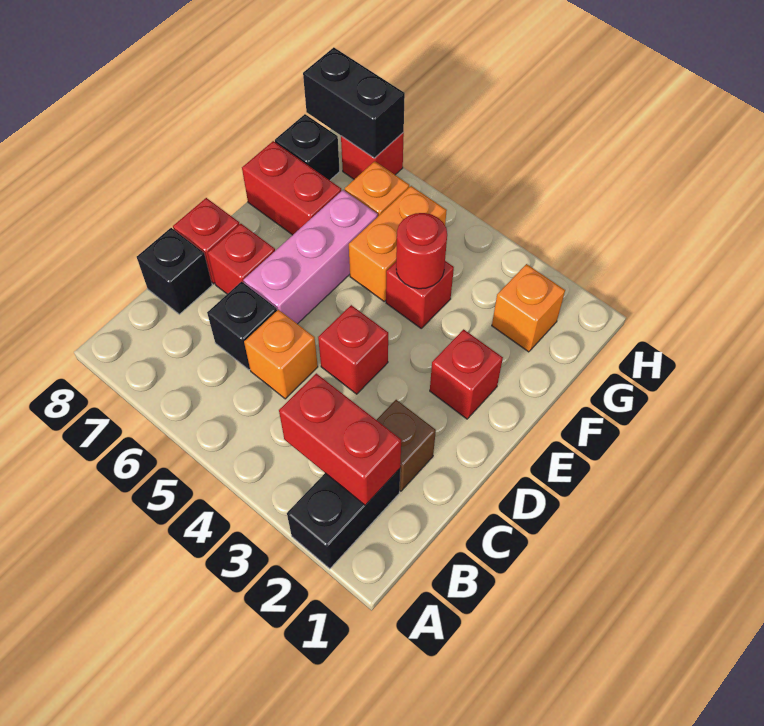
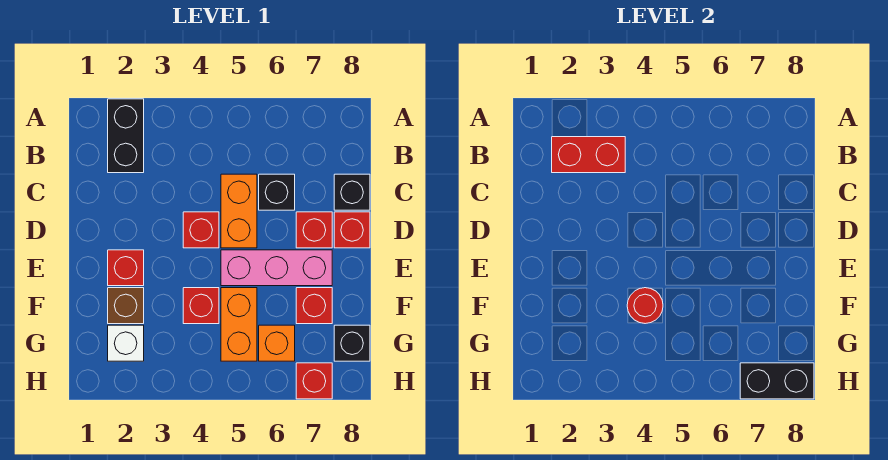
brown 1x1 brick [377,400,436,491] -> brown 1x1 brick moved to [108,288,144,324]
orange 1x1 brick [244,310,318,399] -> orange 1x2 brick [221,174,257,248]
pink 1x3 brick [243,190,378,324] -> pink 1x3 brick turned to [221,250,332,286]
red 1x2 brick [242,141,341,235] -> red 1x1 brick [296,288,332,324]
orange 1x1 brick [492,264,565,352] -> white 1x1 brick [108,325,144,361]

